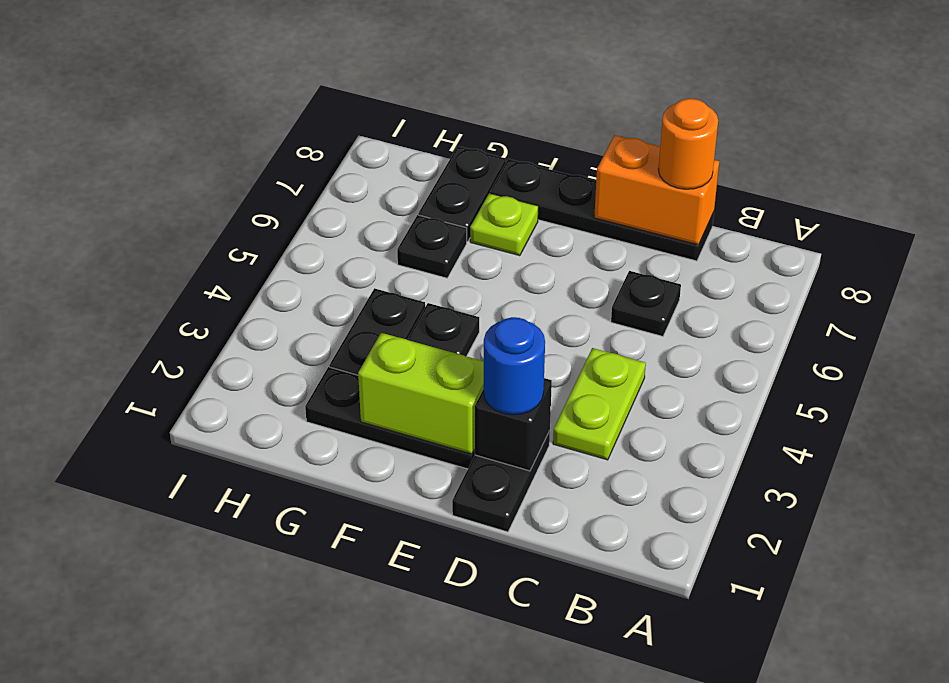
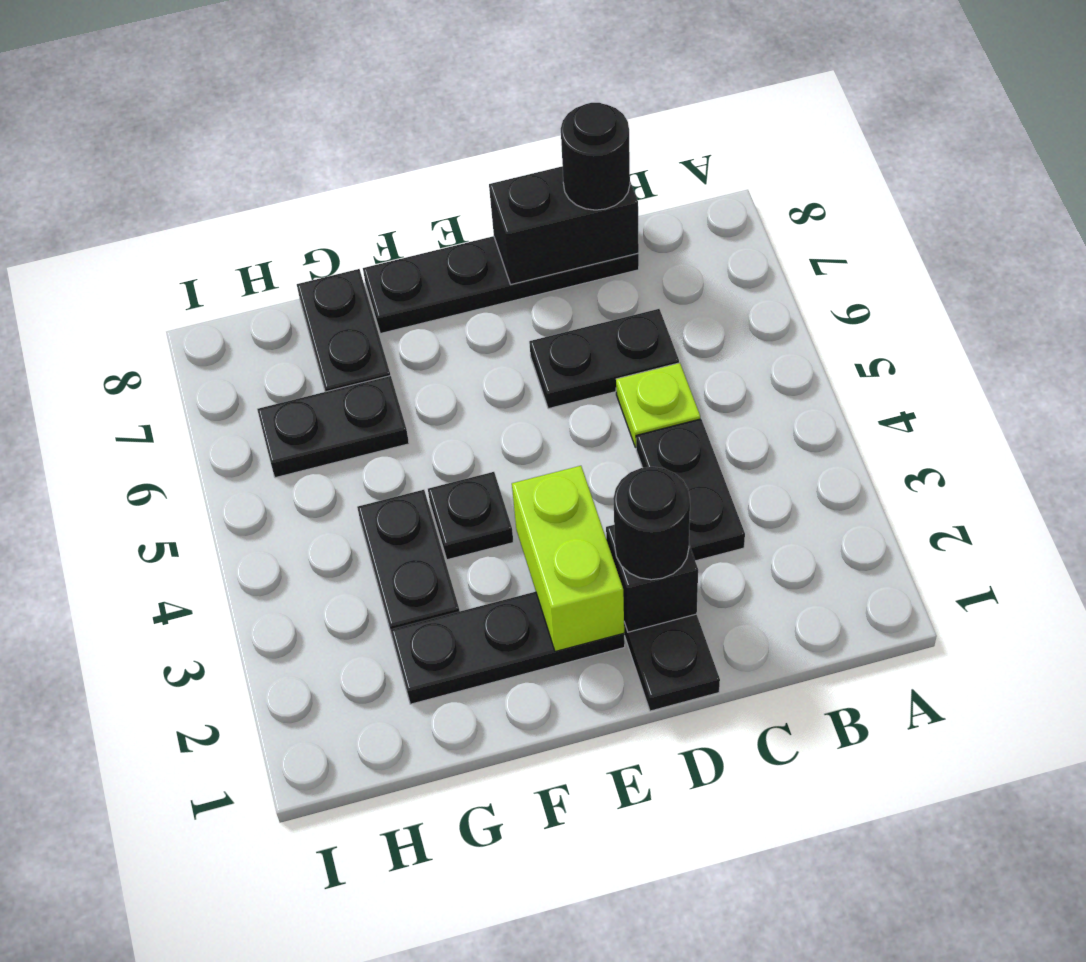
lime 1x2 plate [553,348,646,460] -> black 1x2 plate [636,419,745,561]
black 1x1 plate [611,271,681,336] -> black 1x2 plate [529,309,679,409]
orange 1x2 brick [594,135,719,245] -> black 1x2 brick [489,166,639,284]
orange 1x1 round brick [658,99,718,189] -> black 1x1 round brick [561,103,630,210]
blue 1x1 round brick [484,317,545,415] -> black 1x1 round brick [613,467,690,580]
lime 1x2 brick [358,333,484,454] -> lime 1x2 brick turned to [512,466,624,651]
lime 1x1 plate [470,193,538,256] -> lime 1x1 plate moved to [616,363,700,448]
black 1x1 plate [397,215,467,278] -> black 1x2 plate [257,376,409,478]

